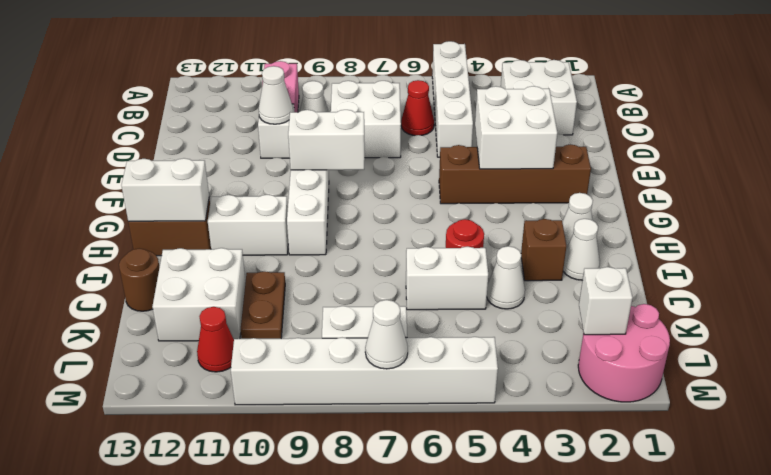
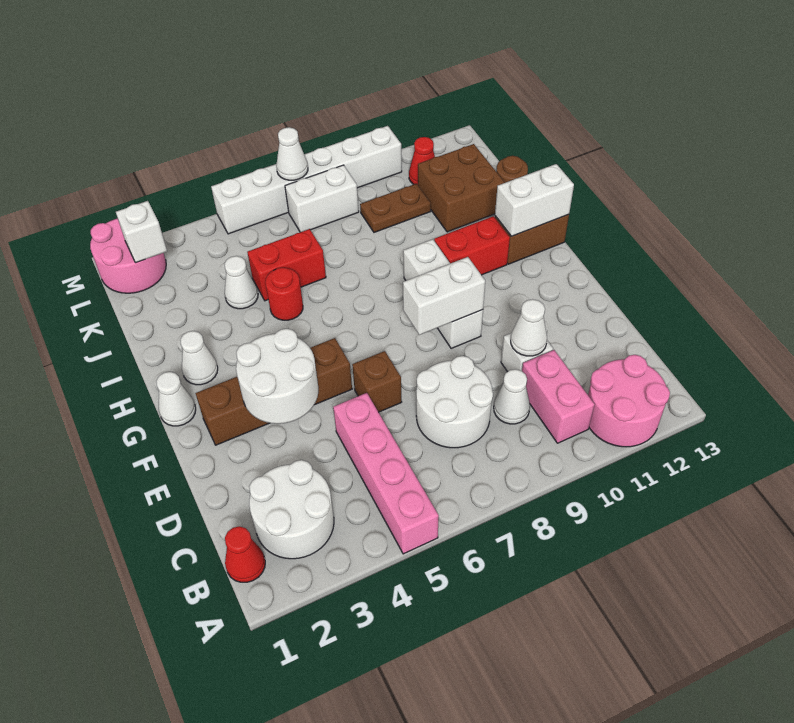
white 1x4 brick [432,41,473,157] -> pink 1x4 brick [333,393,439,554]
none -> pink 2x2 round brick [588,355,670,447]
white 2x2 brick [501,60,577,135] -> white 2x2 round brick [249,460,334,559]
red 1x1 cone [401,80,434,136] -> red 1x1 cone moved to [225,526,265,582]
white 2x2 brick [331,81,401,158] -> white 2x2 round brick [416,356,493,448]
white 2x2 brick [475,86,557,169] -> white 2x2 round brick [236,329,318,424]
white 1x2 brick [208,195,288,255] -> red 1x2 brick [434,216,510,275]
white 1x1 cone [563,219,600,280] -> white 1x1 cone moved to [156,372,196,426]
brown 1x1 brick [521,219,566,281] -> brown 1x1 brick moved to [352,351,402,412]
white 1x2 brick [406,246,488,310] -> red 1x2 brick [247,229,326,301]
brown 1x2 plate [241,271,285,339] -> brown 1x2 plate turned to [360,184,431,232]
white 2x2 brick [152,248,246,341] -> brown 2x2 brick [418,144,505,232]

